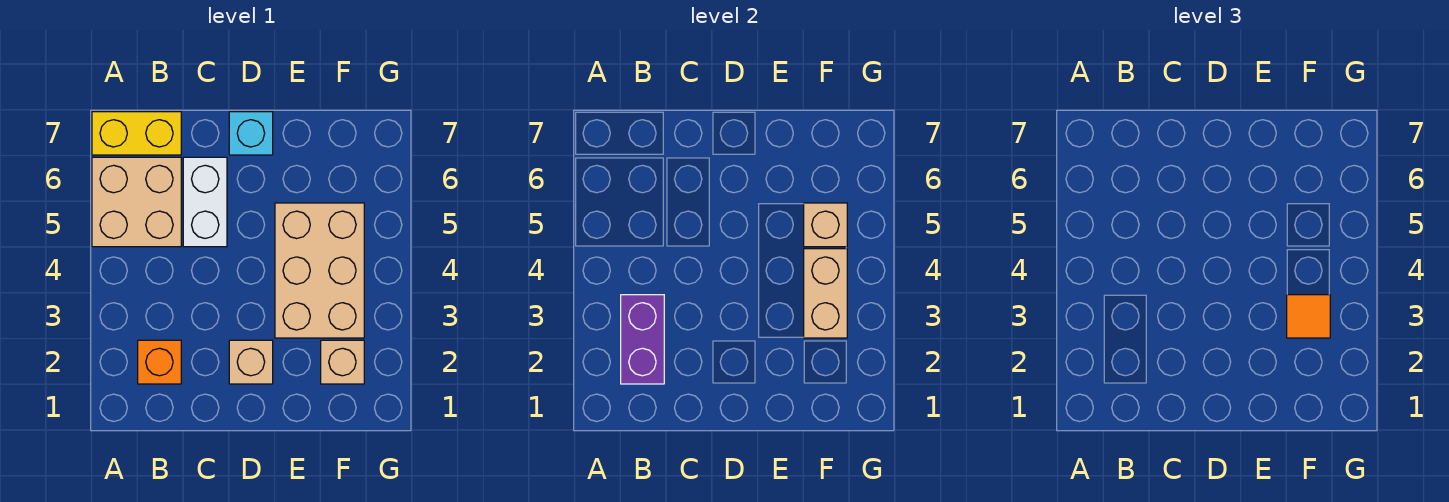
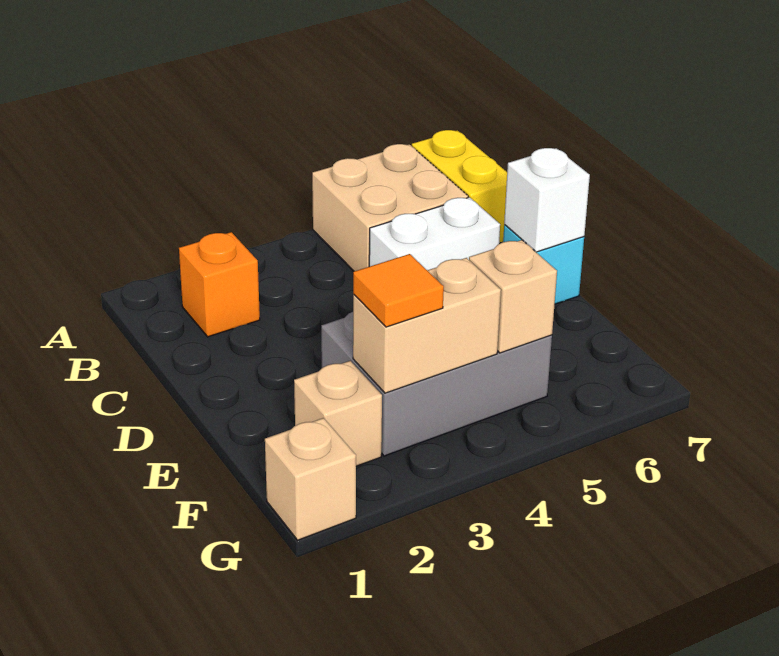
purple 1x2 brick [621,295,664,384] -> none
tan 1x1 brick [229,340,273,384] -> tan 1x1 brick moved to [265,418,356,540]
none -> white 1x1 brick [504,148,590,252]
tan 2x3 brick [275,203,364,338] -> grey 2x3 brick [321,312,552,456]

